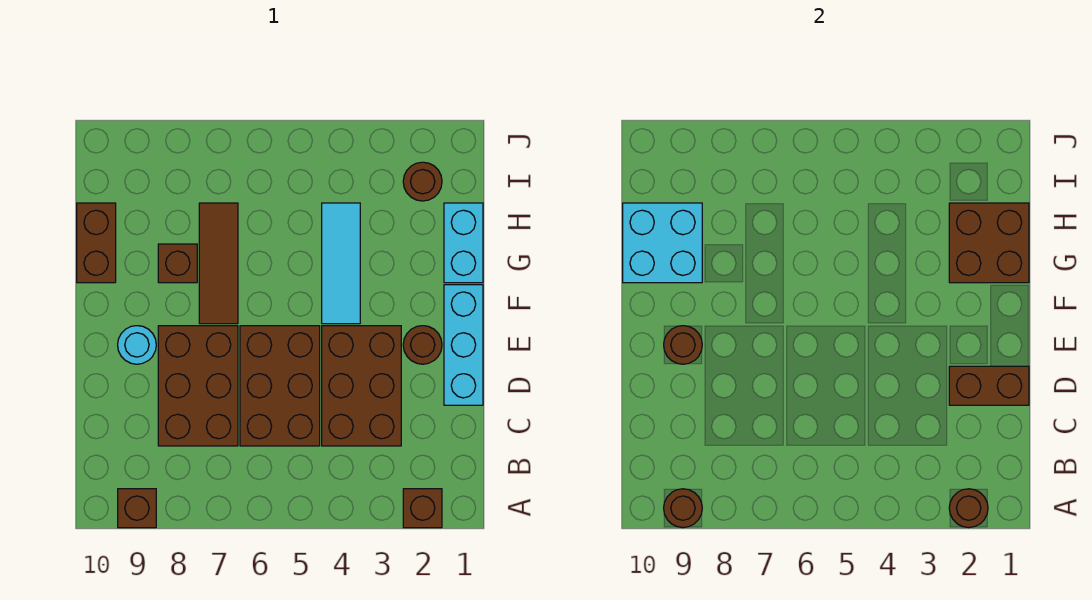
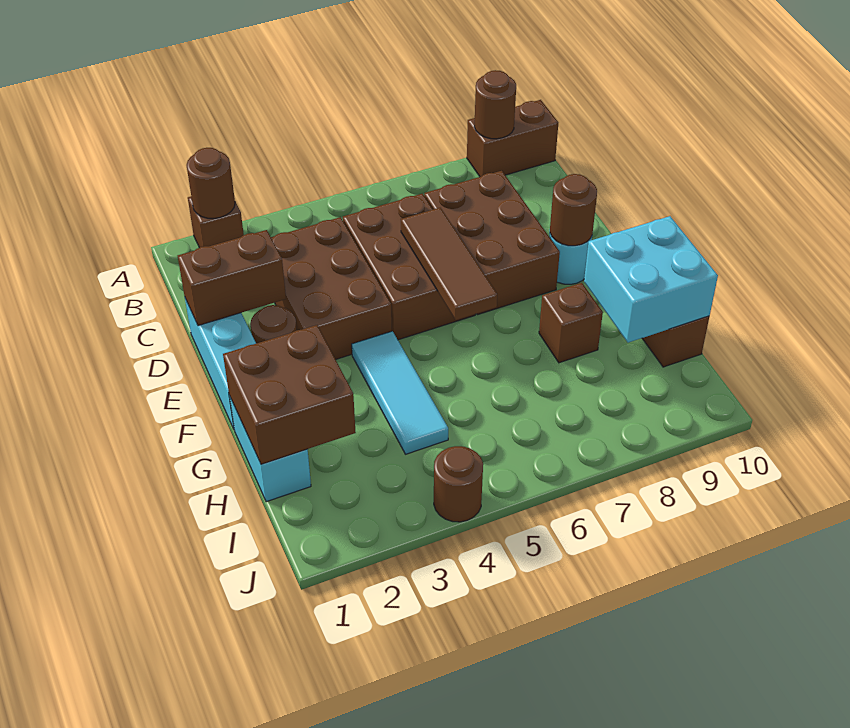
brown 1x1 brick [118,489,156,528] -> brown 1x2 brick [467,100,558,177]
brown 1x3 tile [199,203,238,324] -> brown 1x3 tile moved to [401,208,497,320]
brown 1x1 round brick [403,162,442,201] -> brown 1x1 round brick moved to [434,446,483,522]

